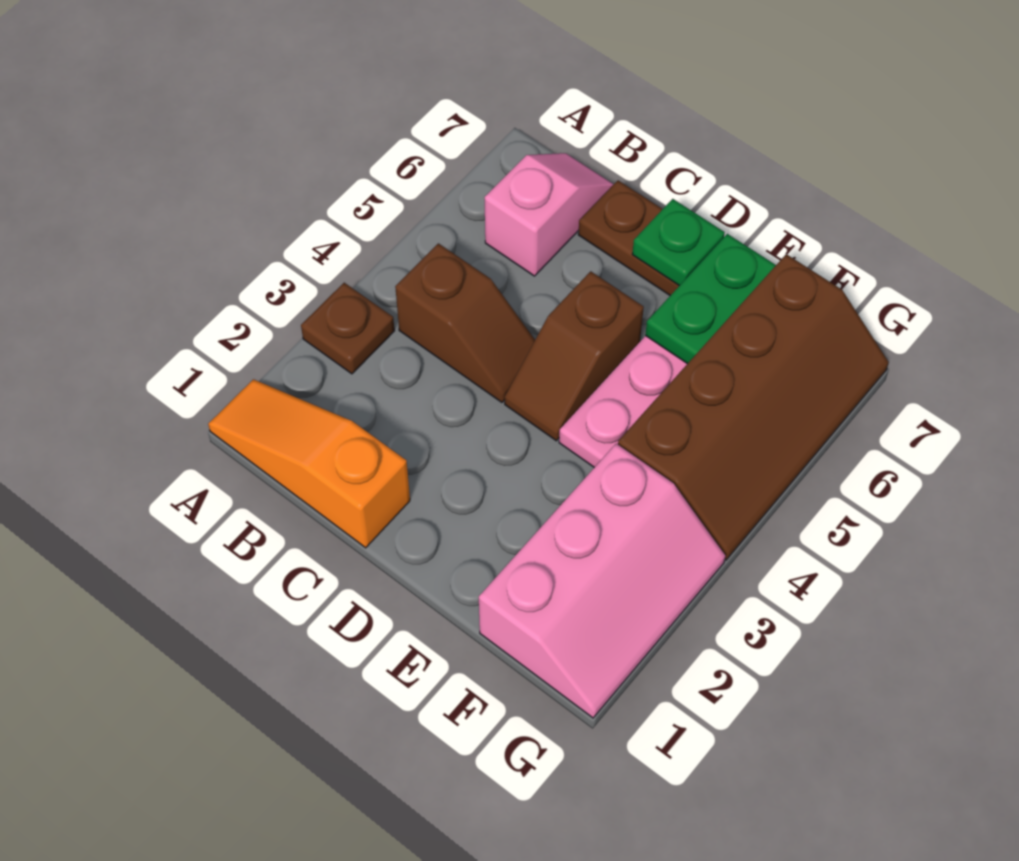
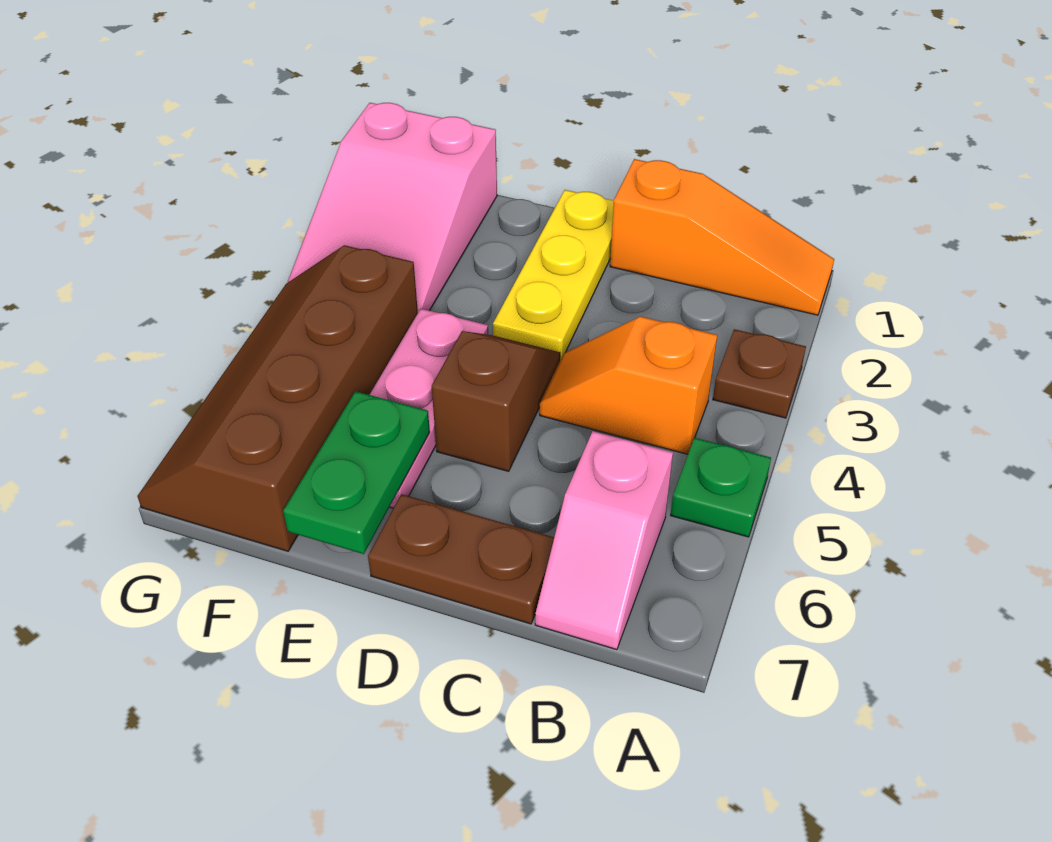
brown 1x2 slope [395,243,535,402] -> orange 1x2 slope [540,316,717,454]
none -> yellow 1x3 plate [493,190,614,360]
green 1x1 plate [632,199,725,286] -> green 1x1 plate moved to [671,438,771,537]
pink 2x3 slope [479,444,725,718] -> pink 2x3 slope turned to [288,103,497,312]

